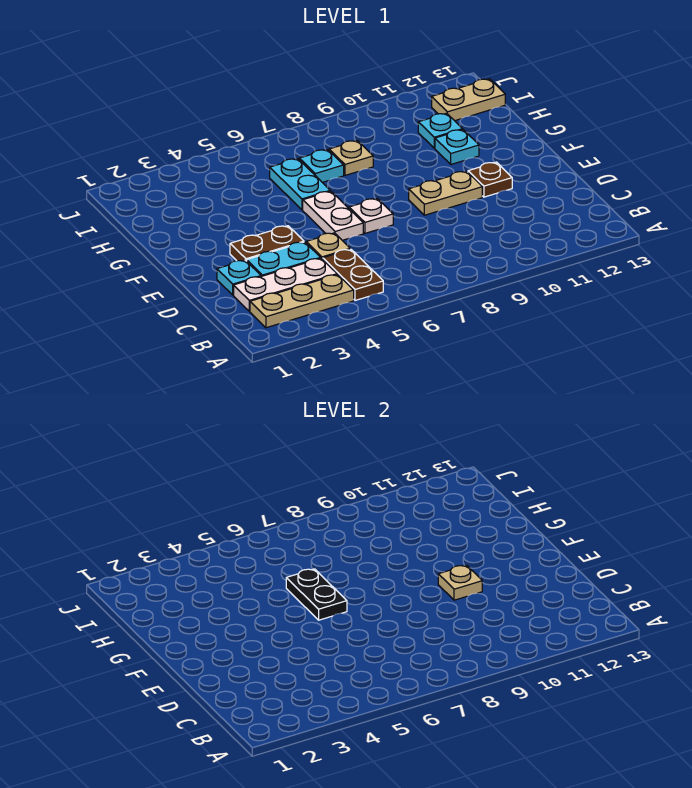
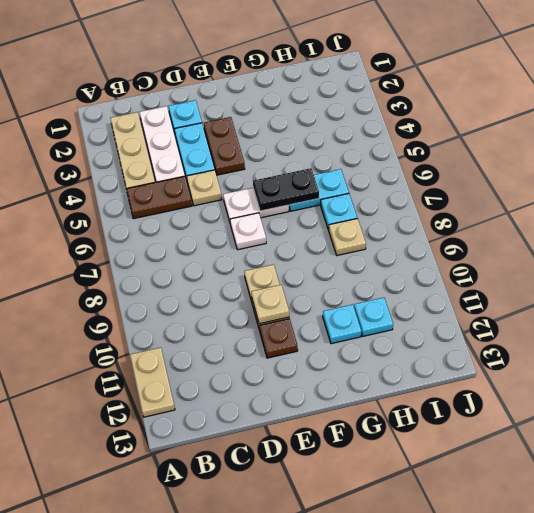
tan 1x2 plate [432,79,505,121] -> tan 1x2 plate moved to [130,348,175,417]

